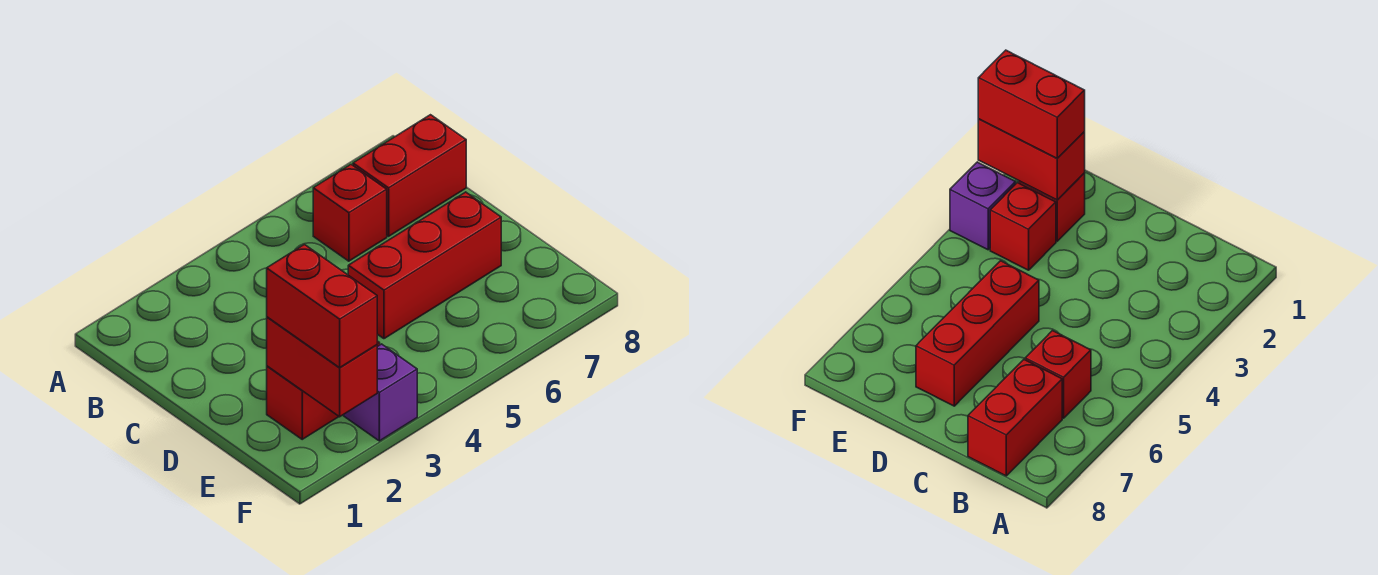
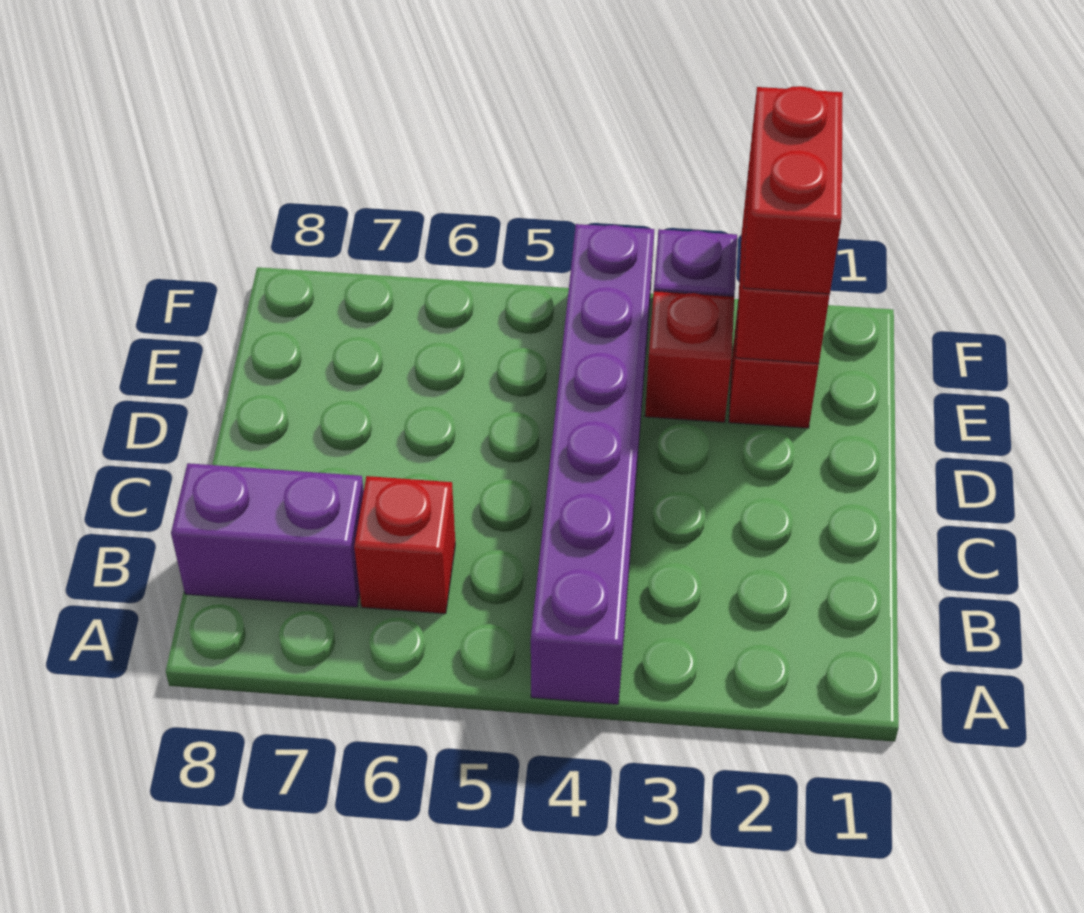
none -> purple 1x6 brick [531,224,654,704]
red 1x2 brick [353,115,466,236] -> purple 1x2 brick [171,463,364,607]
red 1x3 brick [348,192,501,339] -> none

